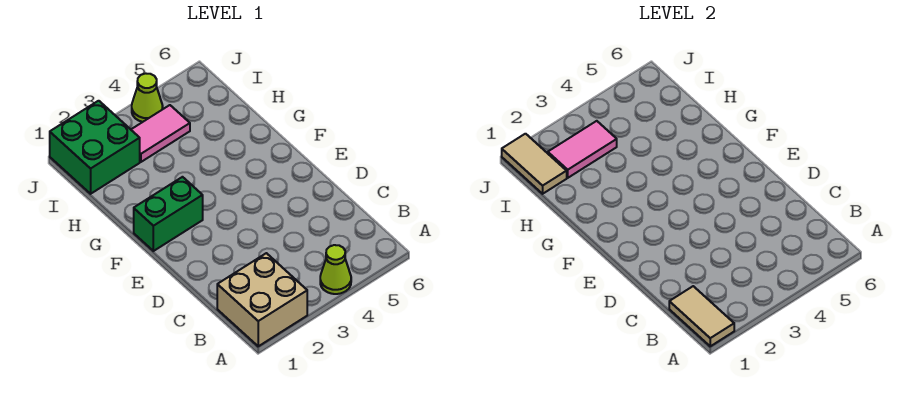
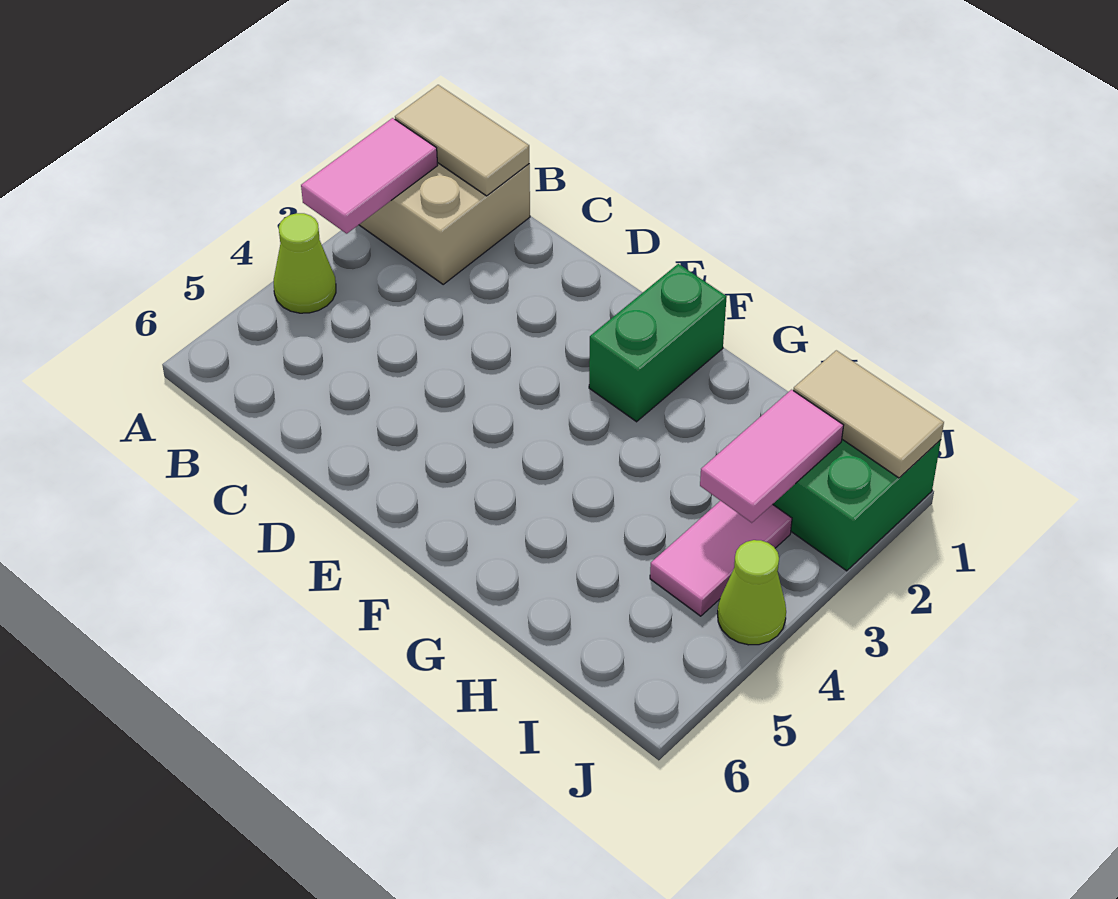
none -> pink 1x2 tile [301,118,438,234]

